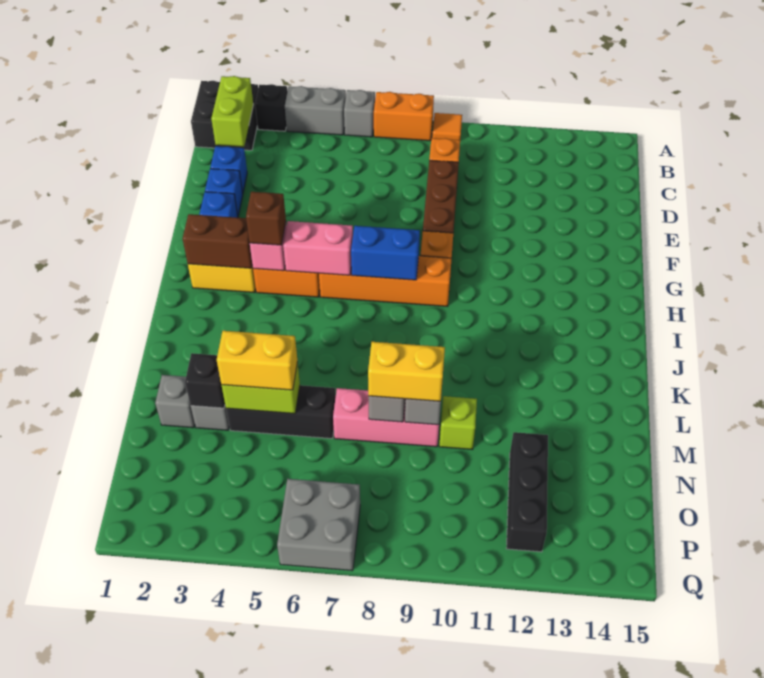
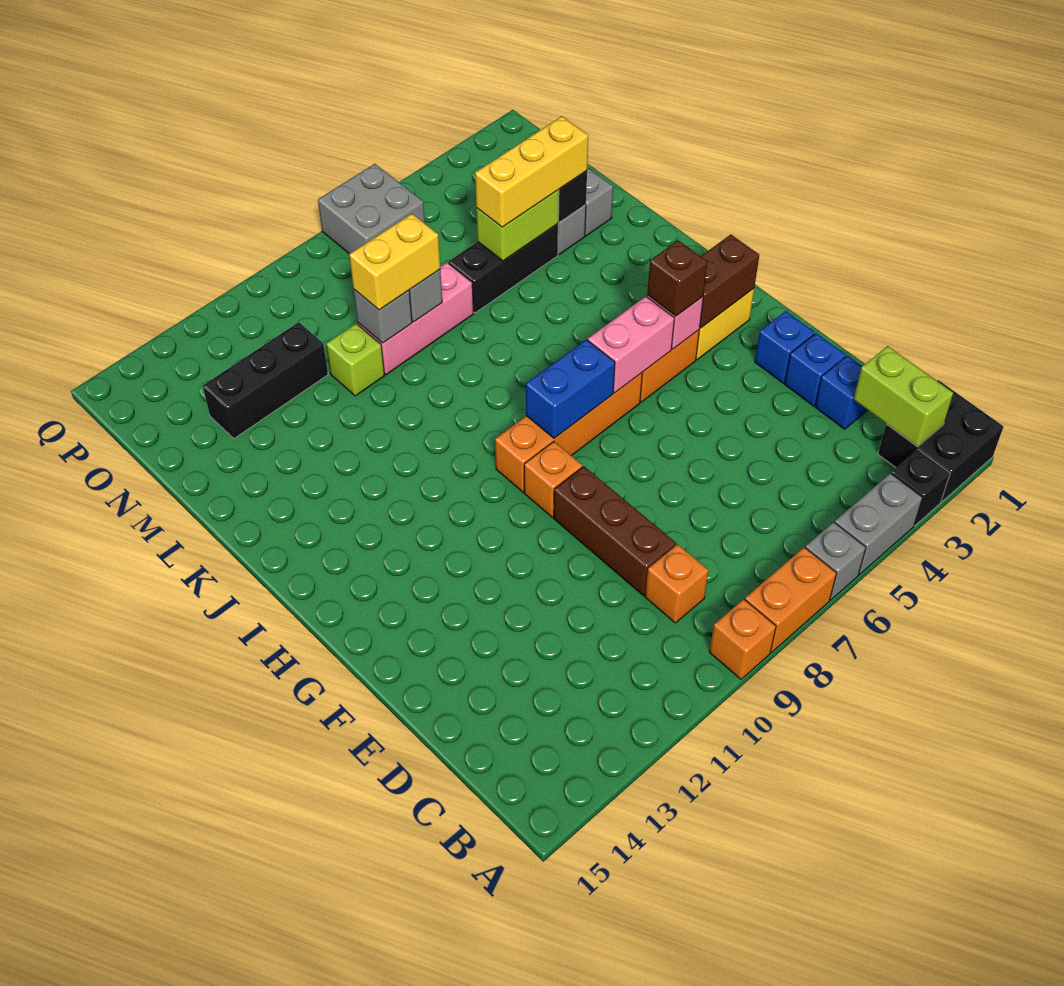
orange 1x1 tile [432,113,462,140] -> orange 1x1 brick [709,599,776,679]
yellow 1x2 brick [217,331,297,390] -> yellow 1x3 brick [475,116,588,227]
black 1x3 brick [506,432,548,552] -> black 1x3 brick turned to [203,322,328,438]

